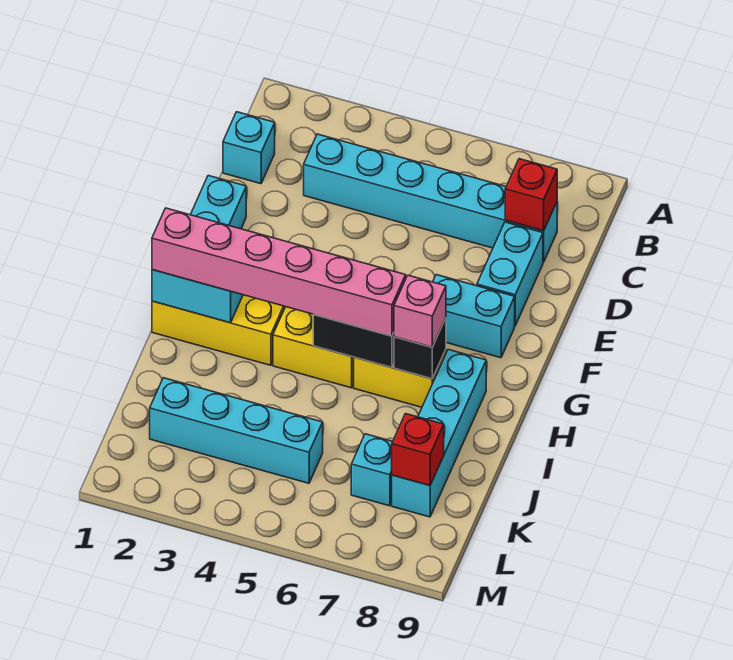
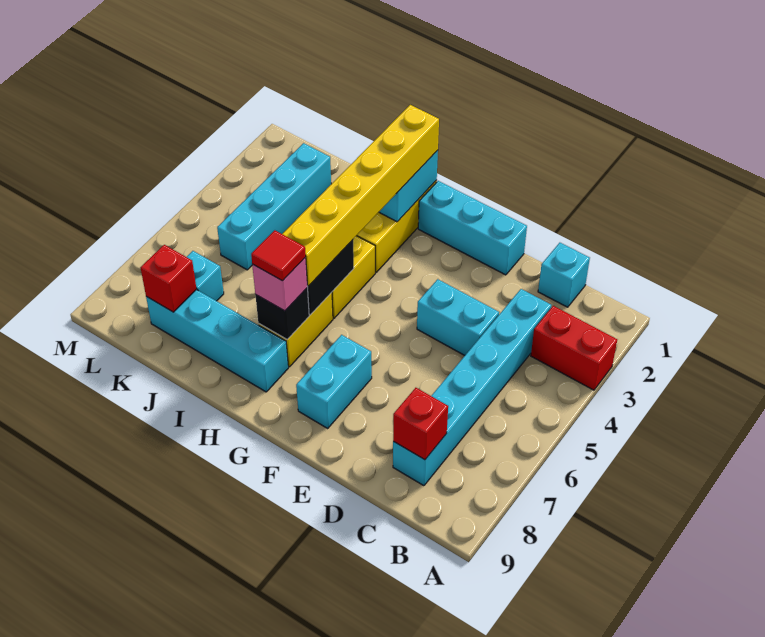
none -> red 1x2 brick [531,306,617,390]
cyan 1x2 brick [477,222,543,325] -> cyan 1x2 brick moved to [417,279,499,355]
pink 1x6 brick [152,208,406,336] -> yellow 1x6 brick [283,105,439,286]
none -> red 1x1 tile [251,230,306,281]

